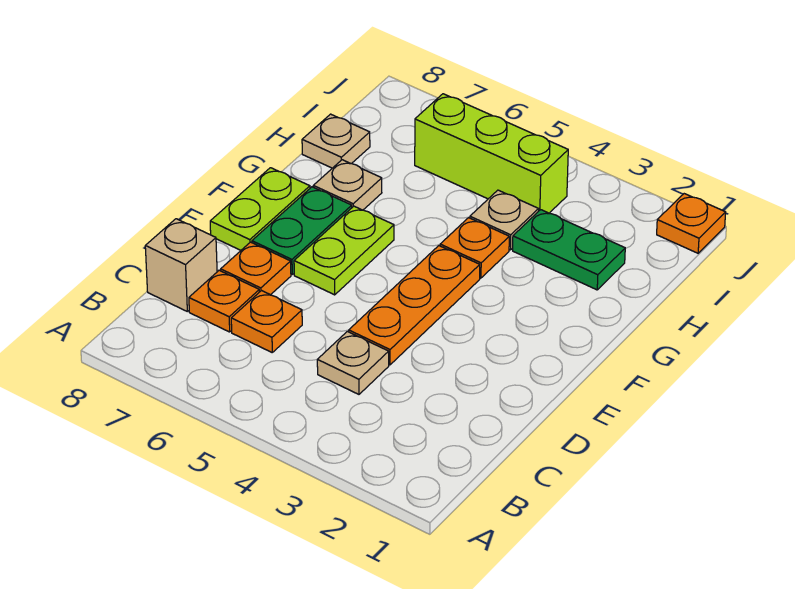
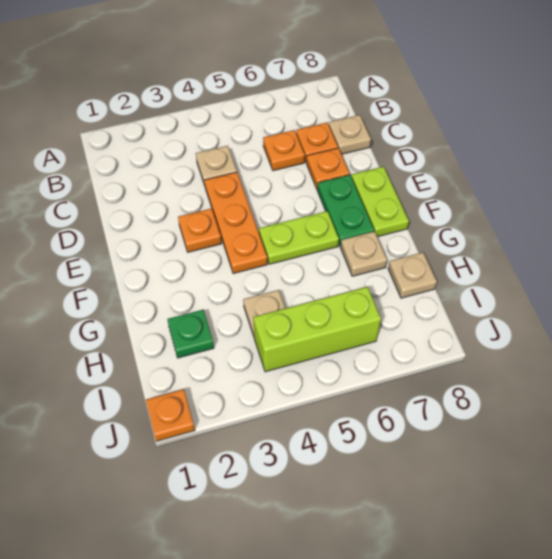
tan 1x1 brick [145,219,217,311] -> tan 1x1 plate [329,115,371,154]
lime 1x2 plate [294,206,394,295] -> lime 1x2 plate turned to [259,211,339,264]
orange 1x1 plate [440,218,509,278] -> orange 1x1 plate moved to [178,208,222,252]
green 1x2 plate [513,210,625,290] -> green 1x1 plate [167,310,214,358]

